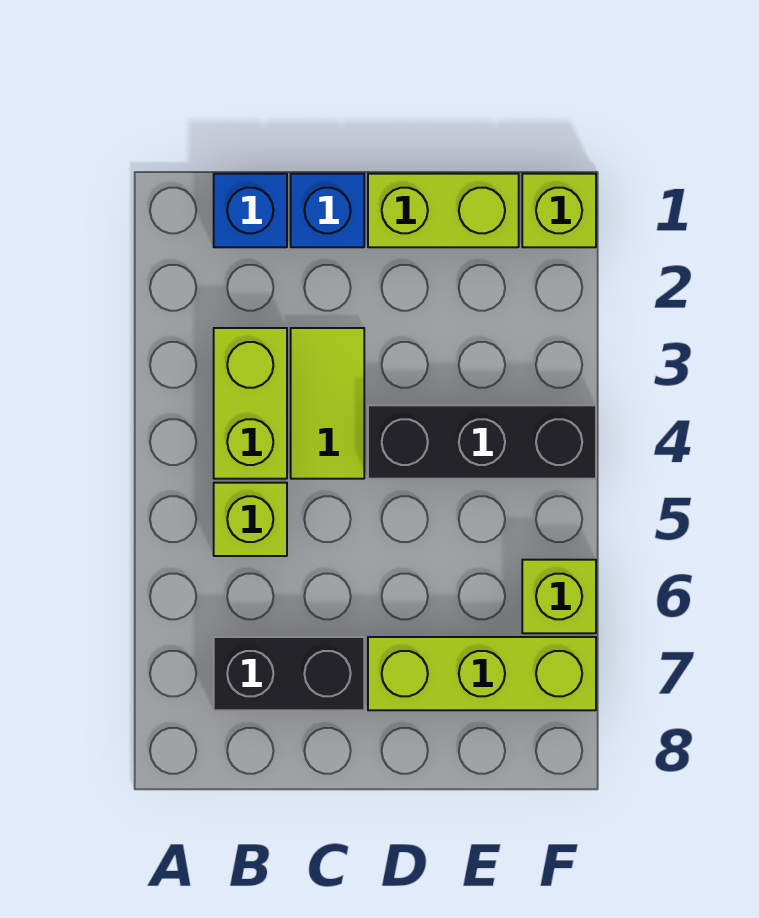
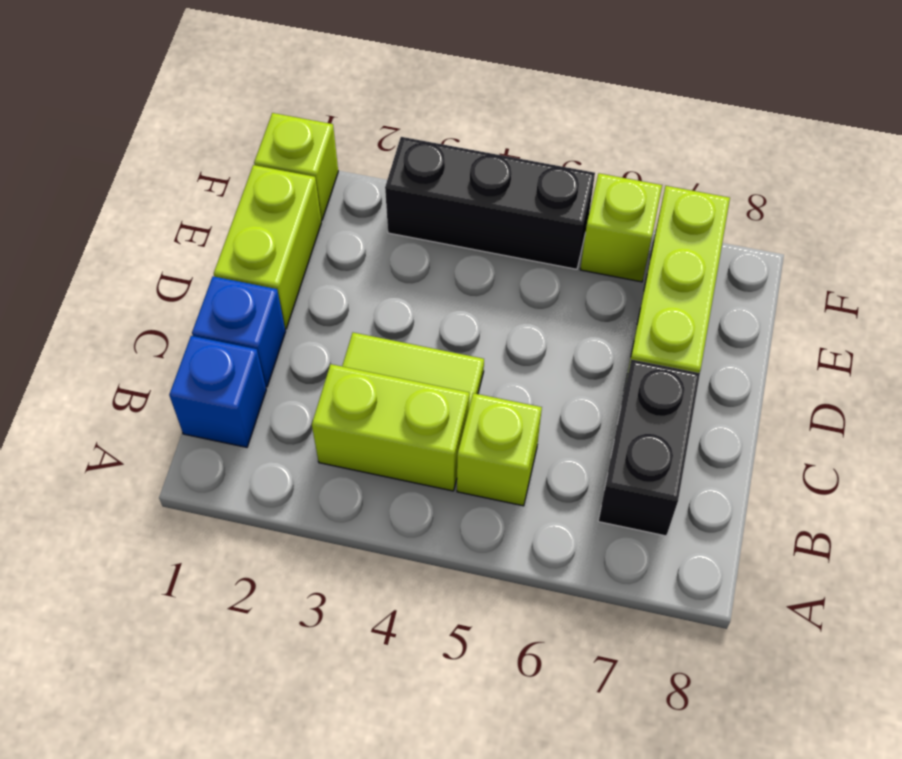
black 1x3 brick [368,405,596,479] -> black 1x3 brick turned to [385,137,595,269]

